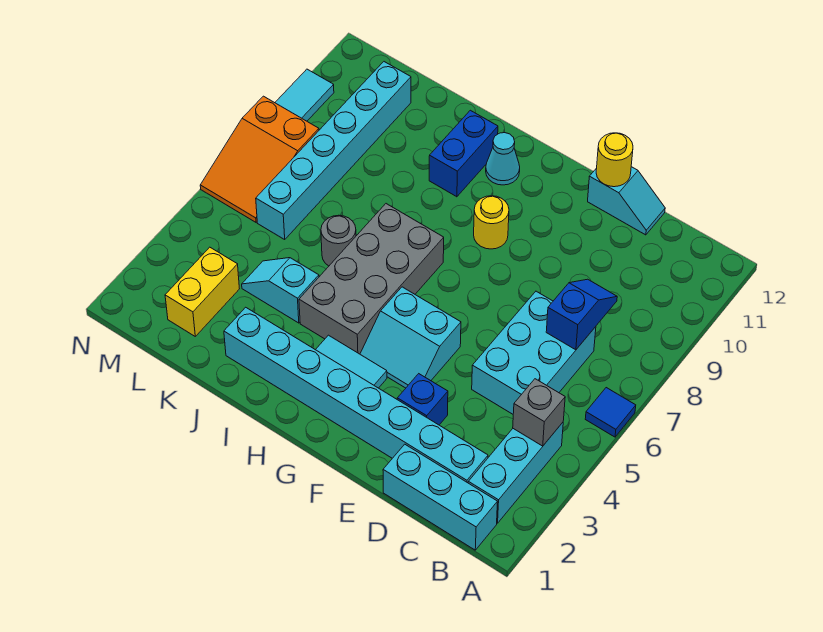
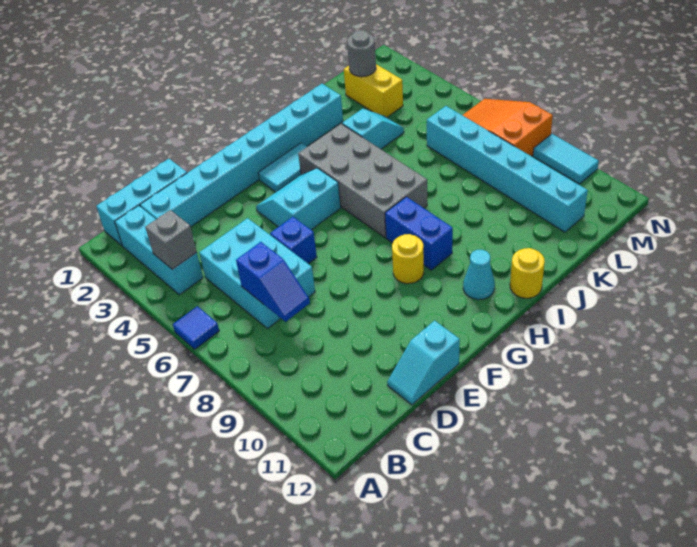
blue 1x1 brick [397,374,448,425] -> blue 1x1 brick moved to [270,217,317,264]
yellow 1x1 round brick [596,133,633,187] -> yellow 1x1 round brick moved to [510,248,545,298]
blue 1x2 brick [429,110,498,197] -> blue 1x2 brick moved to [385,197,453,270]
grey 1x1 round brick [321,215,356,266] -> grey 1x1 round brick moved to [347,30,376,77]

